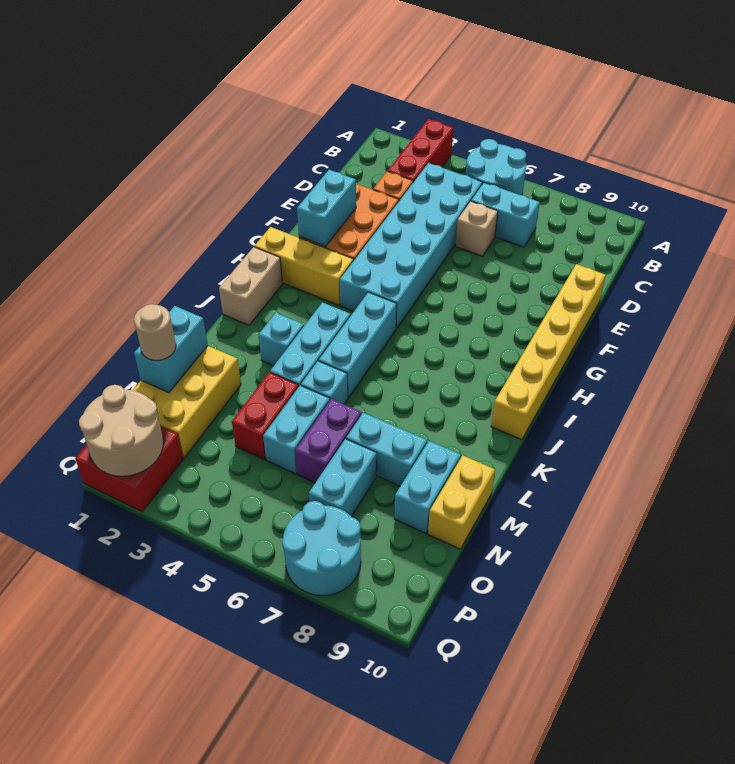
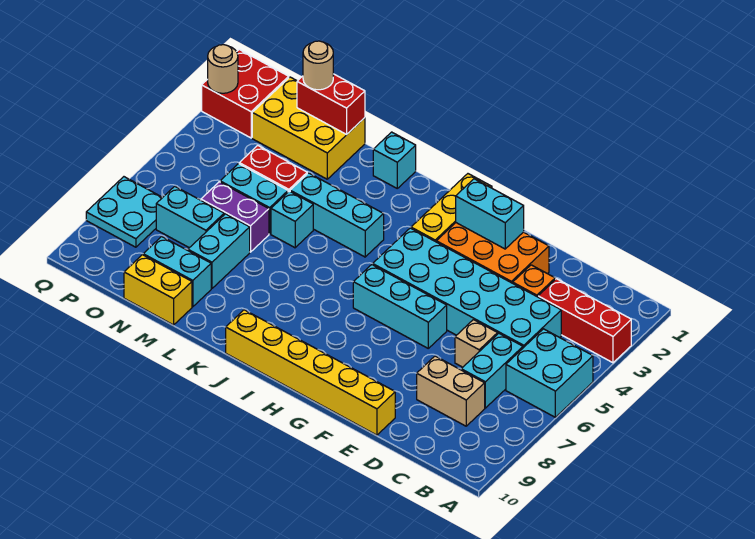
cyan 2x2 round brick [466,139,526,195] -> cyan 2x2 brick [506,329,593,417]
tan 1x2 brick [219,247,282,325] -> tan 1x2 brick moved to [417,356,485,426]
cyan 1x3 brick [319,292,397,398] -> cyan 1x3 brick moved to [353,265,447,348]
cyan 1x1 brick [259,313,304,366] -> cyan 1x1 brick moved to [373,132,416,188]
cyan 1x2 brick [134,306,208,393] -> red 1x2 brick [297,74,365,134]
tan 2x2 round brick [79,385,163,476] -> tan 1x1 round brick [208,45,238,93]
cyan 2x2 round brick [282,501,361,596] -> cyan 2x2 plate [86,177,163,247]

